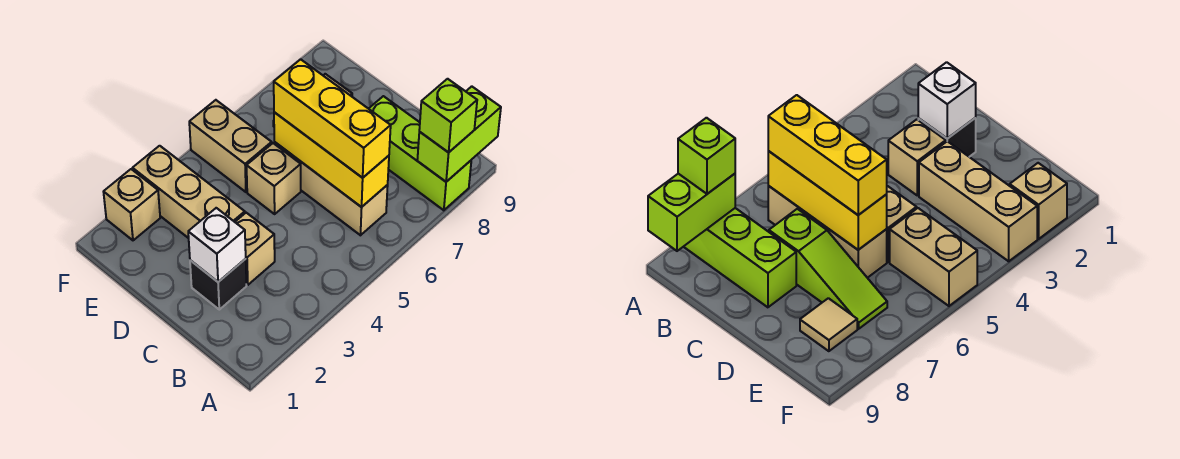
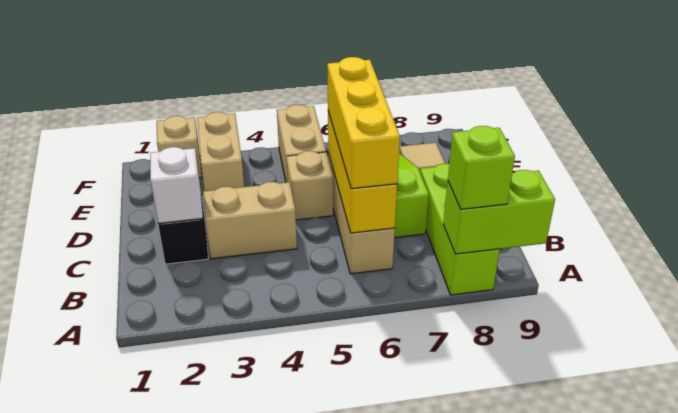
tan 1x1 brick [235,213,275,285] -> tan 1x2 brick [203,182,297,259]
tan 1x3 brick [132,146,245,238] -> tan 1x2 brick [197,112,244,191]

